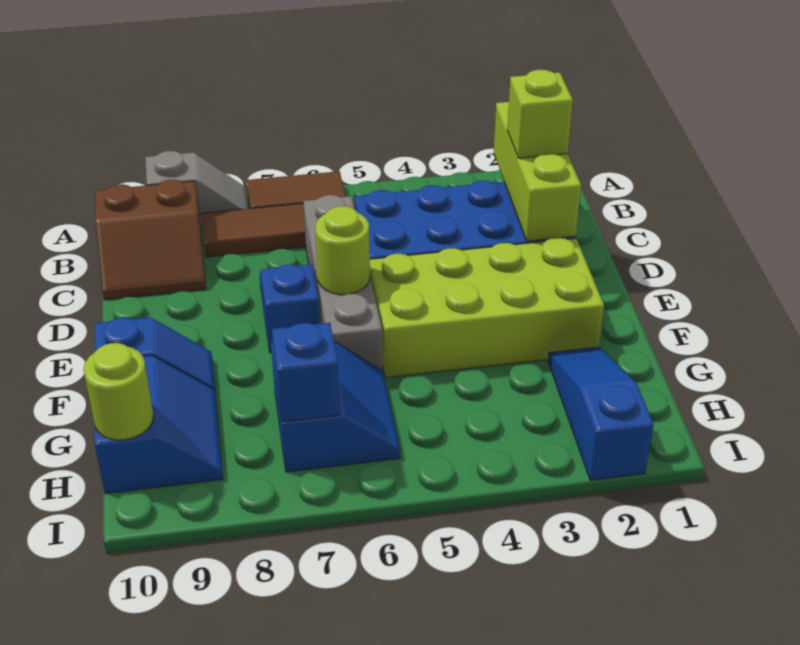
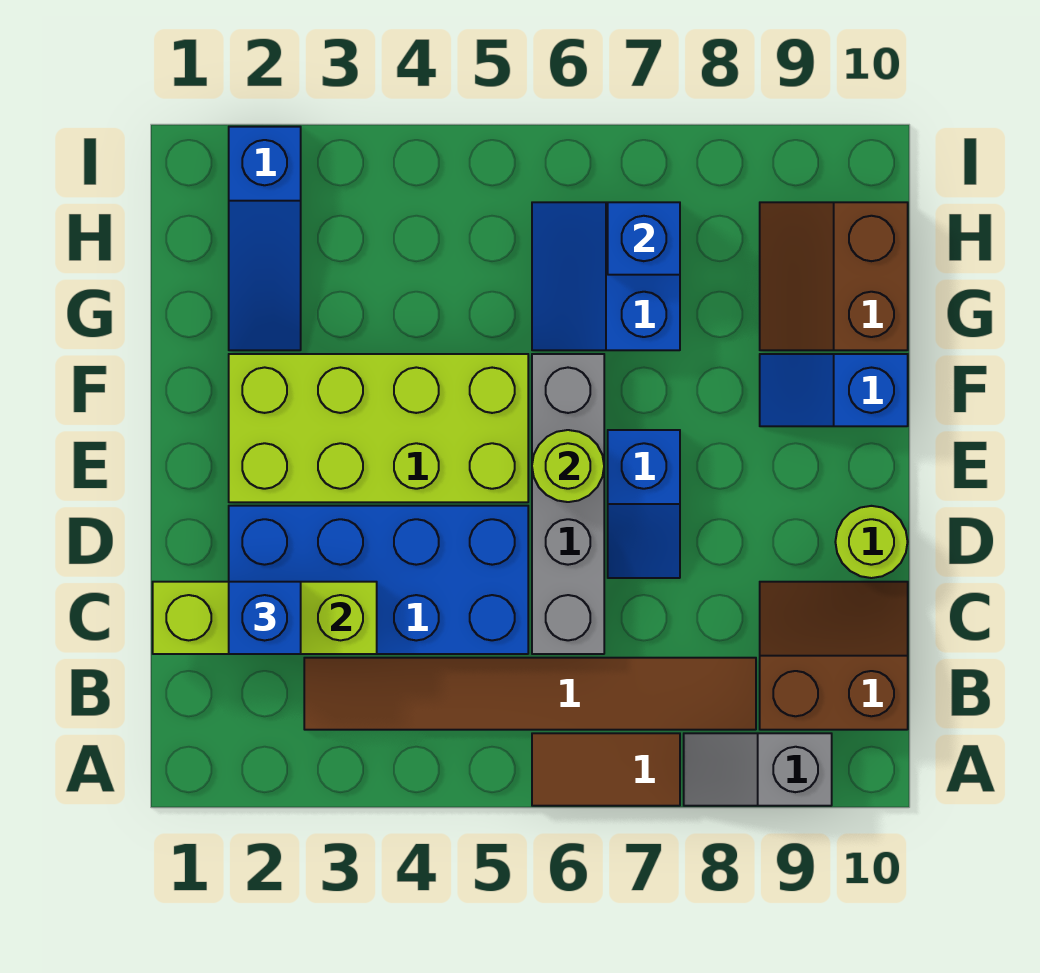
lime 1x3 brick [494,102,581,241] -> lime 1x3 brick turned to [153,582,377,654]
lime 1x1 brick [507,70,573,158] -> blue 1x1 brick [229,582,301,654]
blue 2x2 slope [94,355,223,494] -> brown 2x2 slope [760,202,908,350]
lime 1x1 round brick [83,343,154,440] -> lime 1x1 round brick moved to [835,506,908,578]

